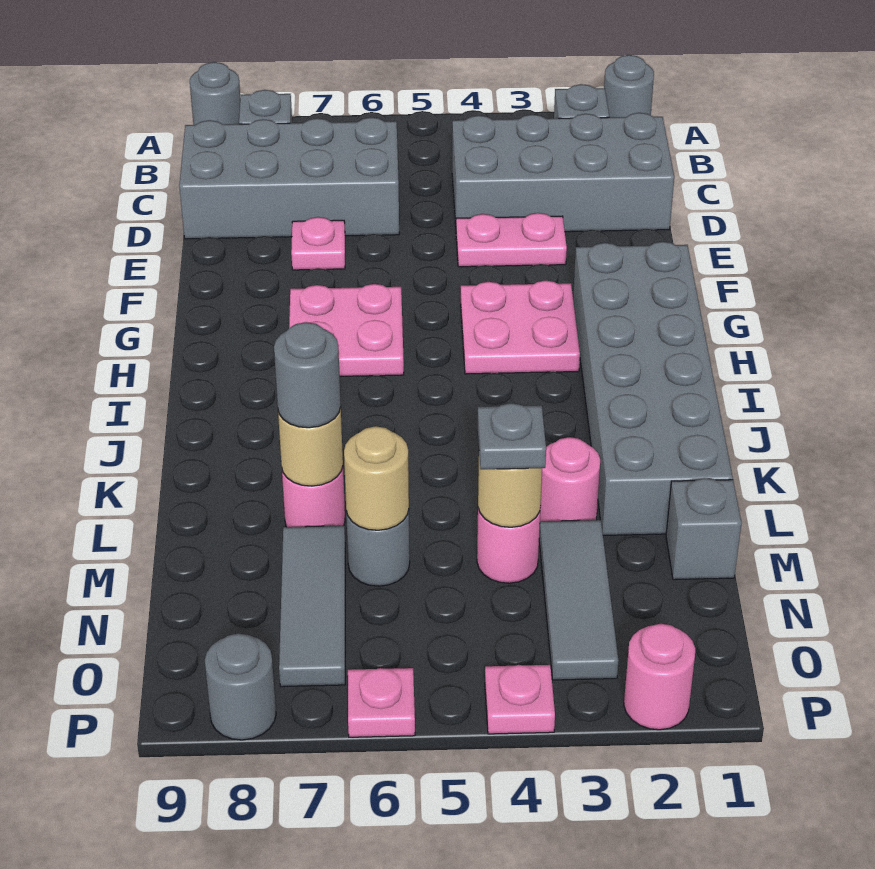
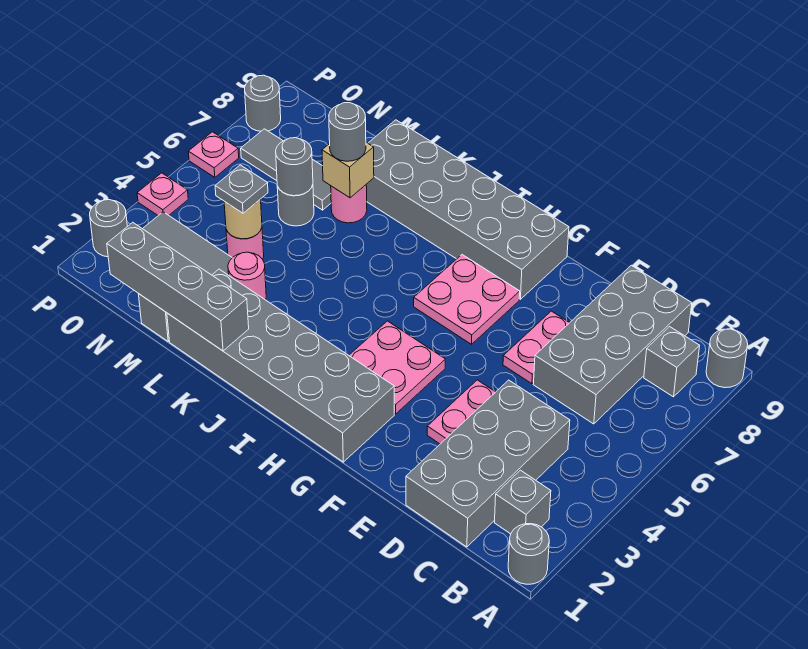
pink 1x1 plate [291,217,345,270] -> pink 1x2 plate [503,311,569,384]
none -> grey 2x6 brick [366,120,569,299]
none -> grey 1x4 brick [107,222,249,351]
tan 1x1 round brick [278,408,343,486] -> tan 1x1 brick [322,143,374,198]
tan 1x1 round brick [344,426,409,530] -> grey 1x1 round brick [276,138,313,196]
pink 1x1 round brick [624,624,695,730] -> grey 1x1 round brick [90,200,127,257]

